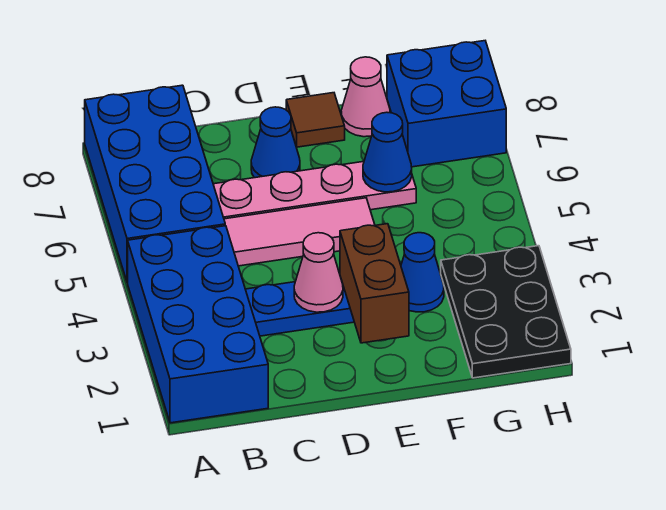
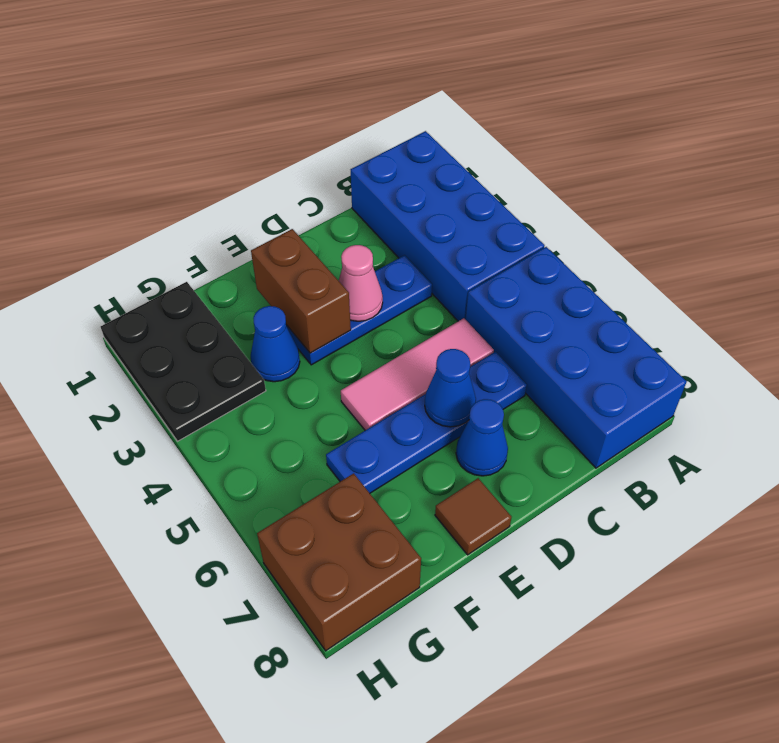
pink 1x4 plate [213,162,416,219] -> blue 1x4 plate [326,352,527,493]
blue 1x1 cone [363,112,412,192] -> blue 1x1 cone moved to [425,349,476,427]
pink 1x1 cone [341,57,390,137] -> none
blue 2x2 brick [387,41,506,167] -> brown 2x2 brick [257,473,421,651]

